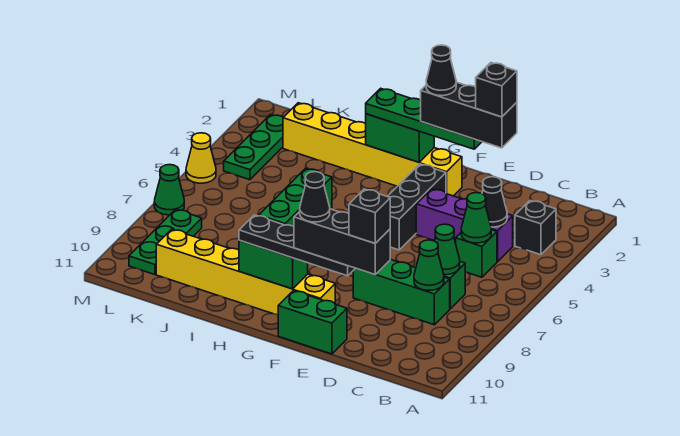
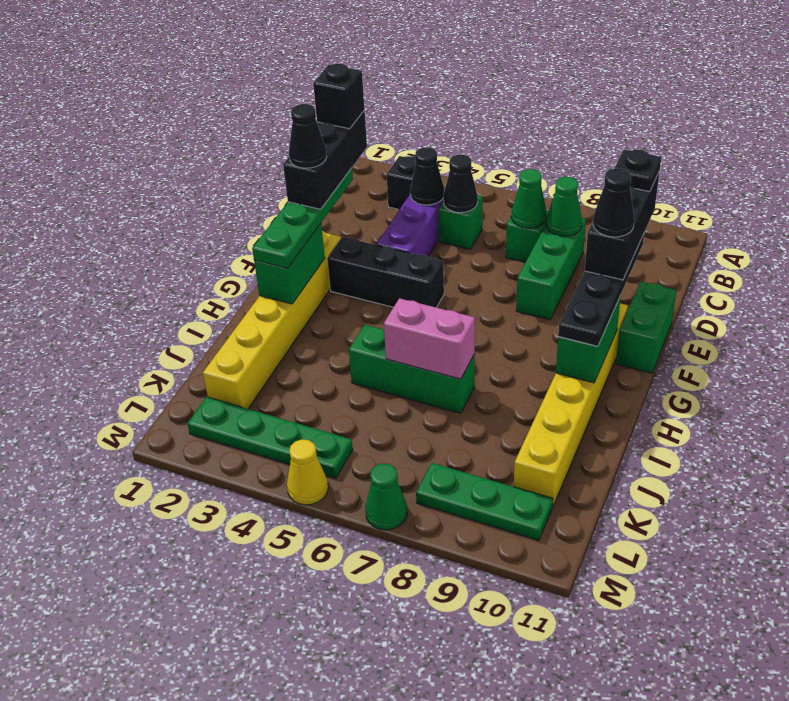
green 1x1 cone [461,193,491,243] -> black 1x1 cone [443,154,478,213]
black 1x1 brick [349,189,390,243] -> black 1x1 plate [615,149,661,192]
none -> pink 1x2 brick [384,298,475,379]
green 1x3 plate [224,114,283,180] -> green 1x4 plate [187,397,353,478]

